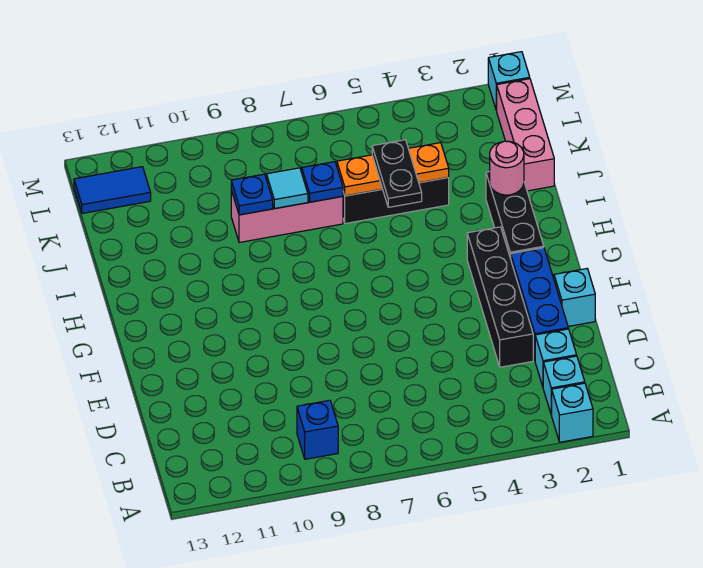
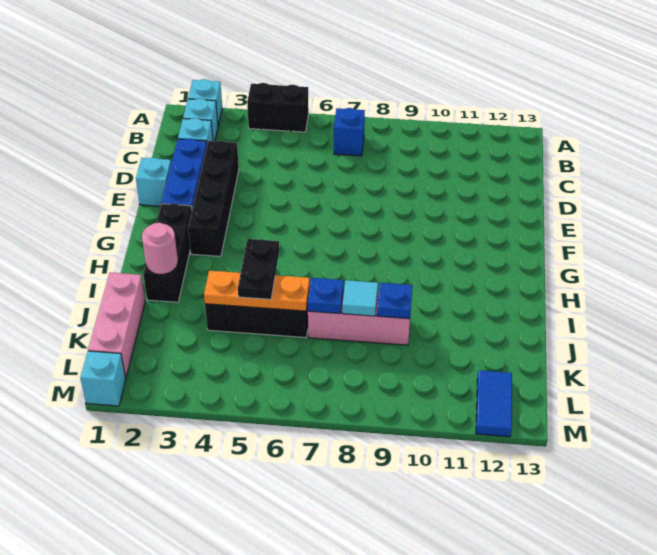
none -> black 1x2 brick [247,83,309,132]
blue 1x1 brick [297,400,338,459] -> blue 1x1 brick moved to [334,108,365,156]
blue 1x2 tile [74,167,151,213] -> blue 1x2 tile turned to [476,370,512,437]

